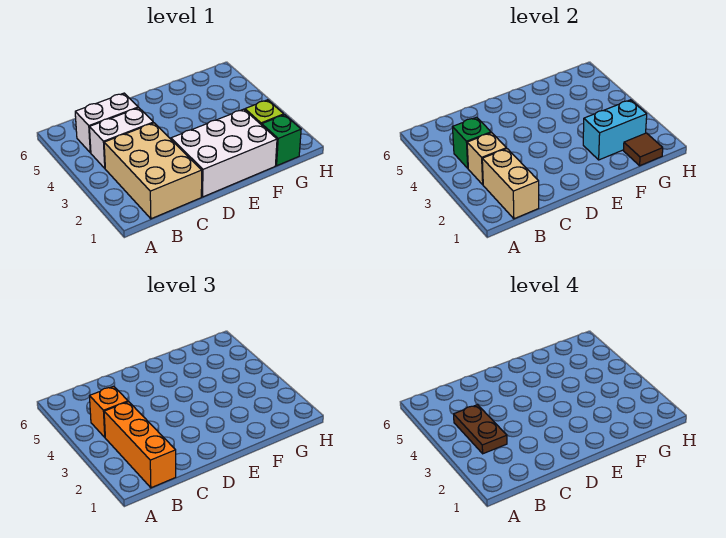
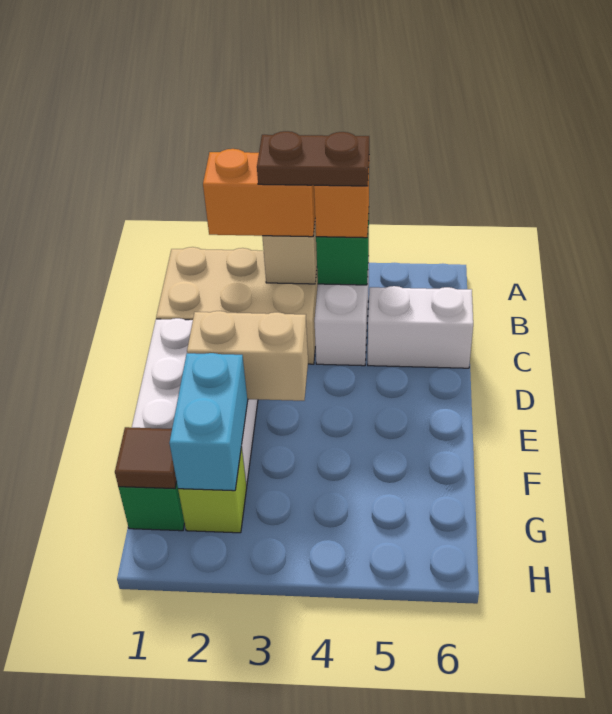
tan 1x2 brick [482,149,539,219] -> tan 1x2 brick moved to [187,311,308,401]
orange 1x3 brick [104,402,176,488] -> orange 1x2 brick [203,149,315,237]
white 1x2 brick [75,93,138,153] -> white 1x2 brick turned to [368,286,473,368]

